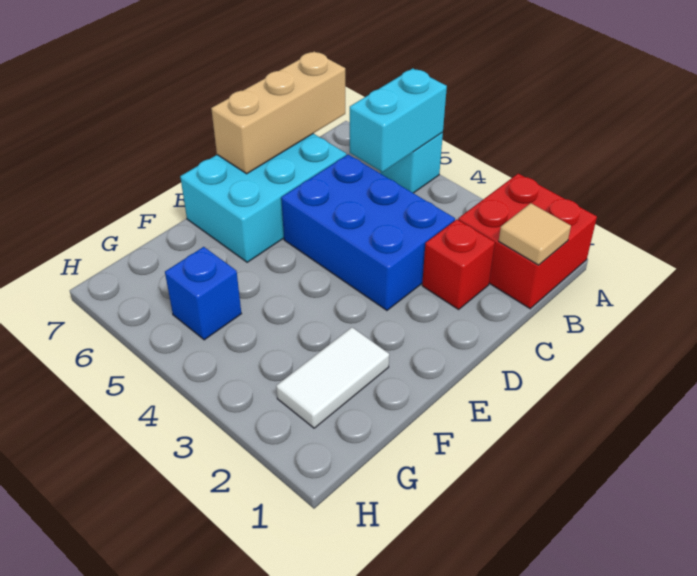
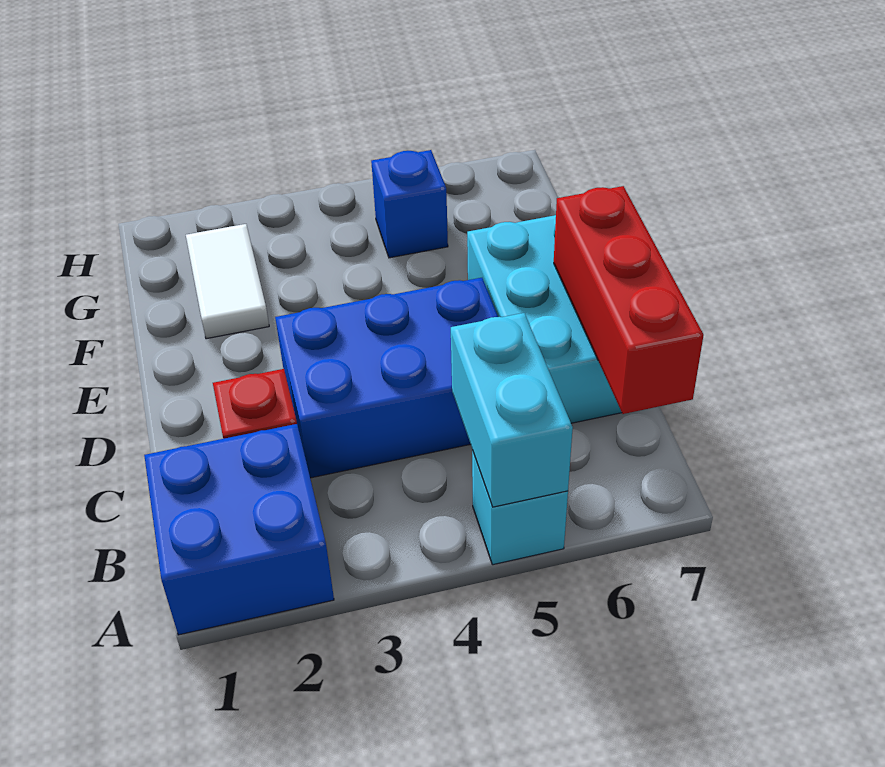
red 2x2 brick [458,174,597,309] -> blue 2x2 brick [144,424,334,635]
tan 1x1 tile [499,203,571,265] -> none
tan 1x3 brick [211,51,345,174] -> red 1x3 brick [554,186,704,414]

